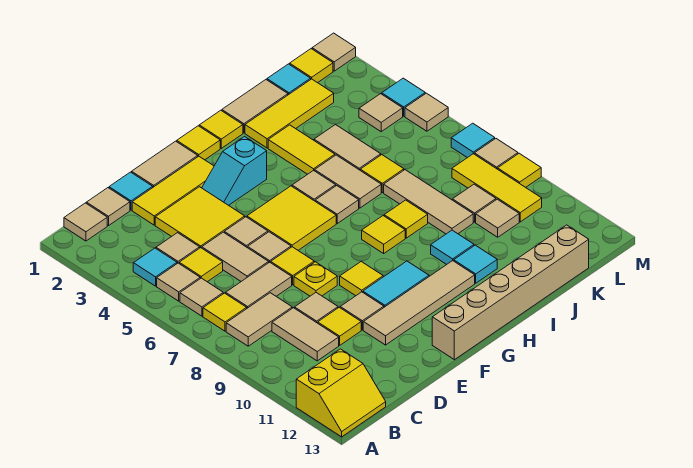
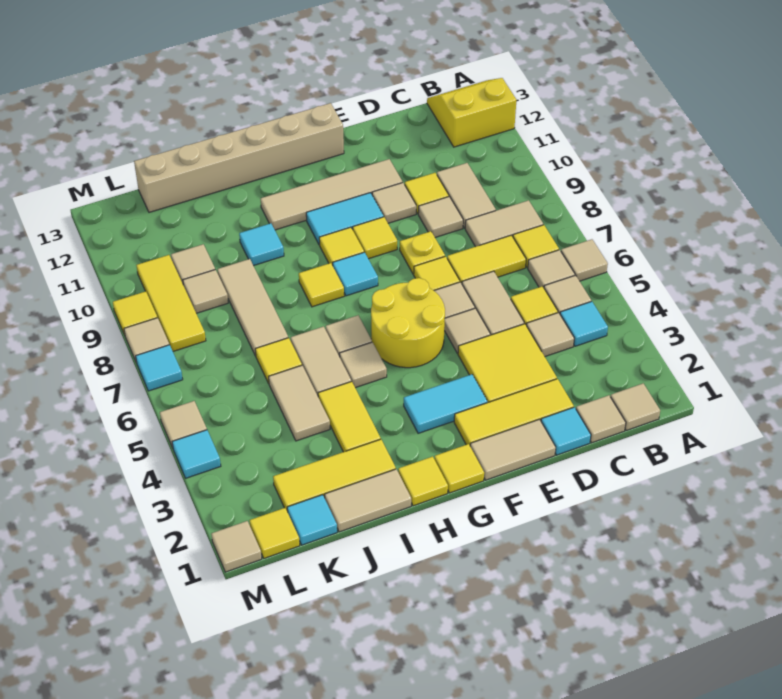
tan 1x2 tile [226,262,292,308] -> yellow 1x2 tile [447,235,526,284]
cyan 1x2 slope [202,137,267,205] -> cyan 1x2 tile [404,374,487,433]
yellow 2x2 tile [247,186,336,250] -> yellow 2x2 round brick [371,278,445,368]
yellow 1x1 tile [384,200,428,238] -> yellow 1x1 tile moved to [319,227,364,265]
cyan 1x1 tile [454,245,497,283] -> cyan 1x1 tile moved to [333,252,378,296]
tan 1x1 tile [359,94,403,132] -> tan 1x1 tile moved to [561,239,608,281]

